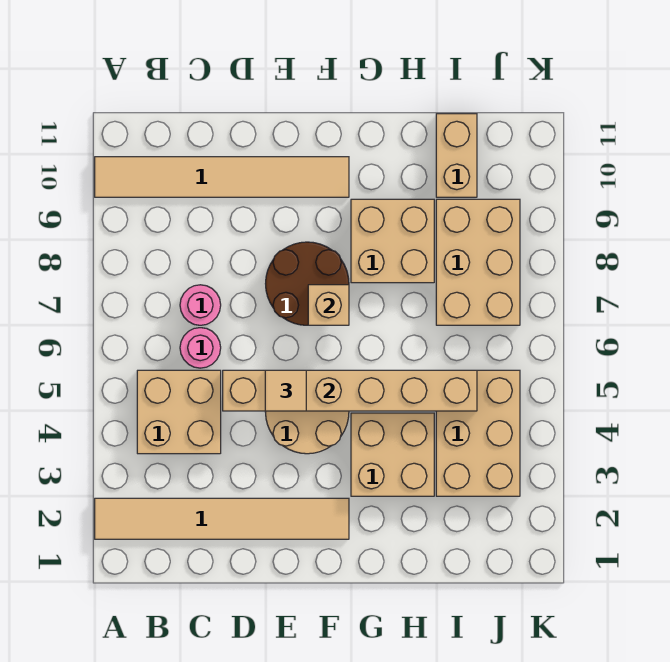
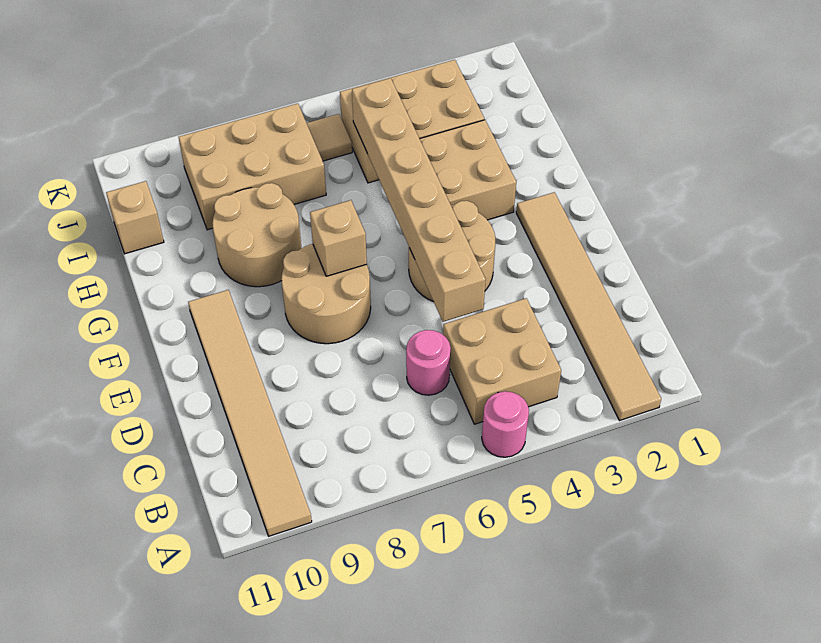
pink 1x1 round brick [180,285,221,325] -> pink 1x1 round brick moved to [482,391,529,457]
tan 1x1 tile [265,370,306,411] -> tan 1x1 tile moved to [307,114,352,161]
brown 2x2 round brick [266,242,349,325] -> tan 2x2 round brick [281,244,371,344]
tan 2x2 brick [351,199,434,283] -> tan 2x2 round brick [212,183,302,287]
tan 1x2 brick [436,114,477,197] -> tan 1x1 brick [106,181,164,254]

